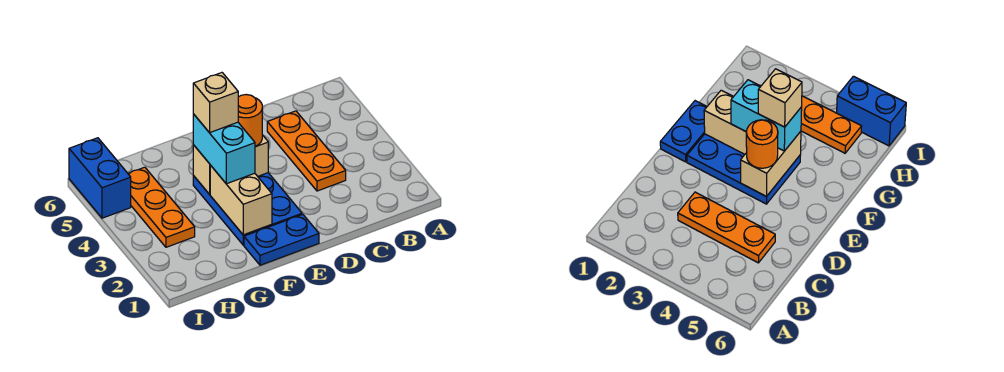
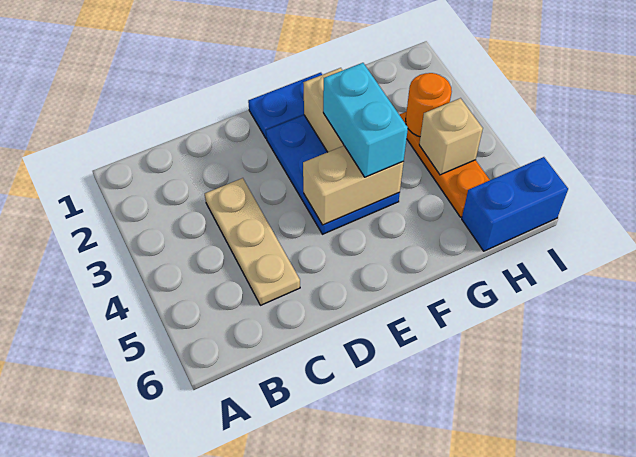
orange 1x3 plate [267,111,346,191] -> tan 1x3 plate [205,178,300,305]
orange 1x1 round brick [238,95,262,146] -> orange 1x1 round brick moved to [406,73,452,137]
tan 1x1 brick [193,73,238,133] -> tan 1x1 brick moved to [419,98,483,175]
blue 1x2 brick [69,138,131,218] -> blue 1x2 brick turned to [462,157,568,251]

